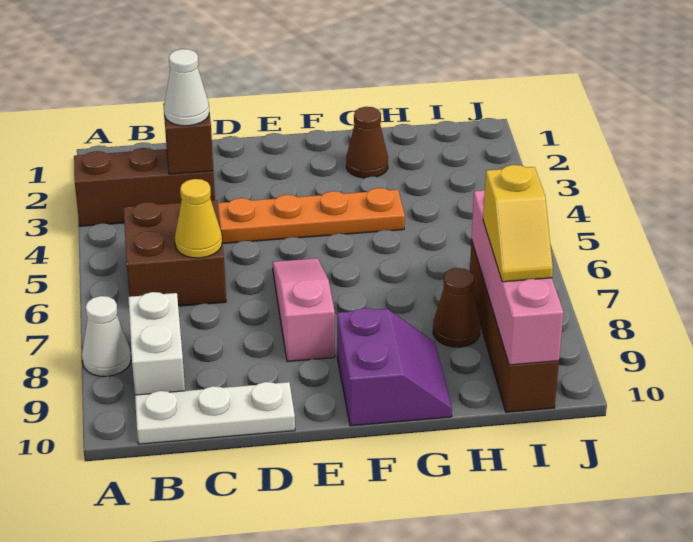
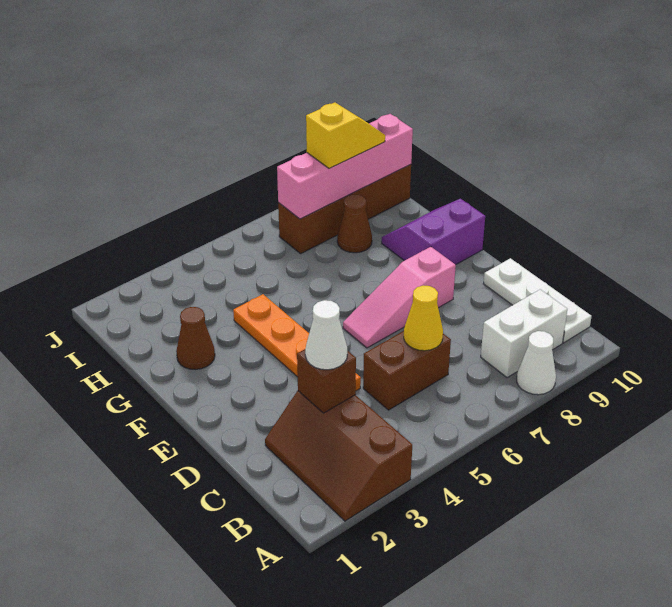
brown 2x2 brick [124,200,226,306] -> brown 1x2 brick [363,331,451,410]

